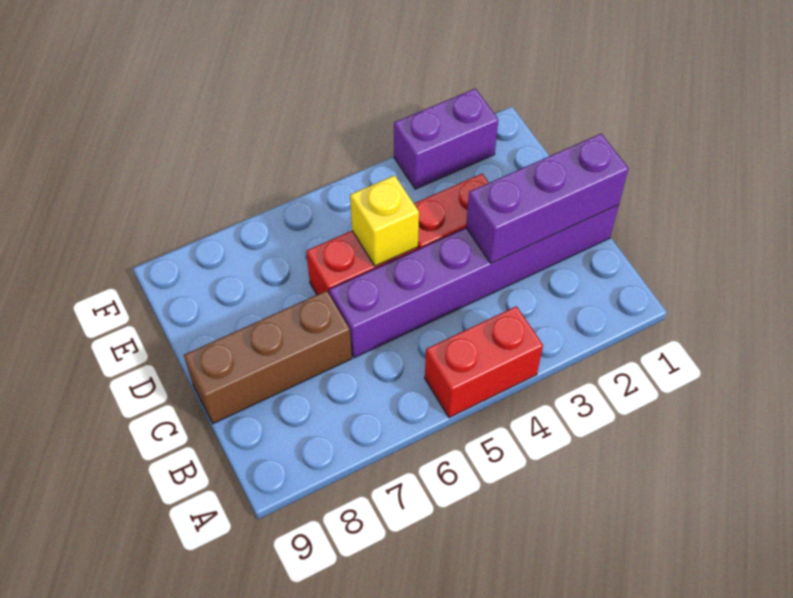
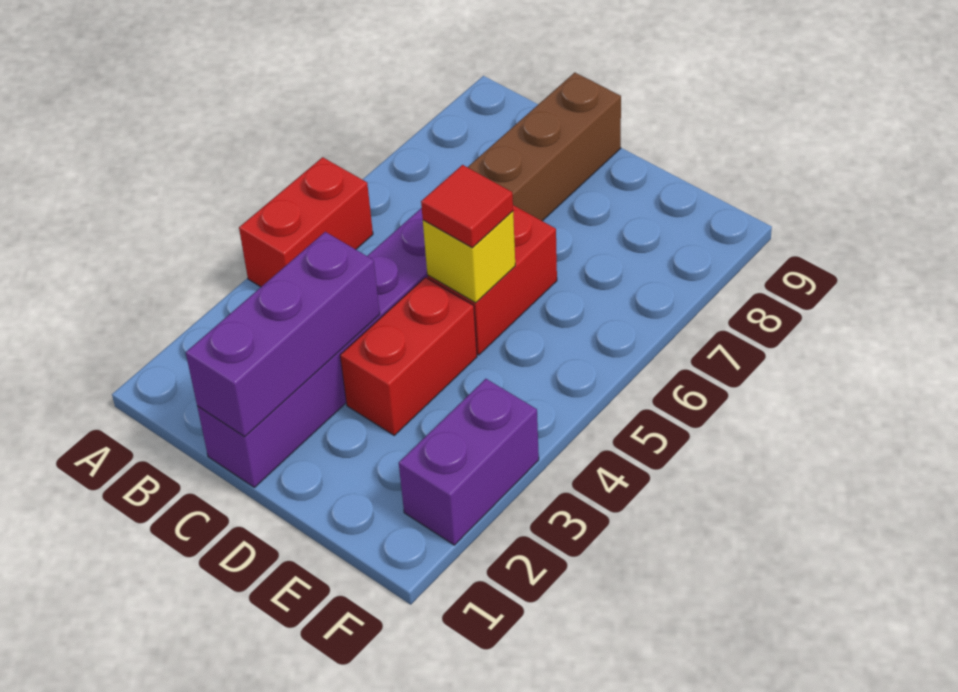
none -> red 1x1 tile [421,165,513,248]

